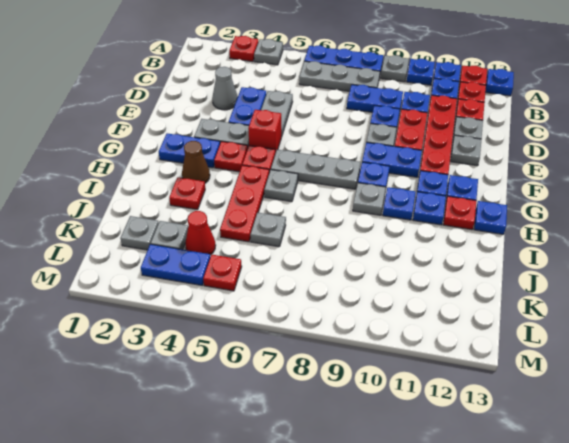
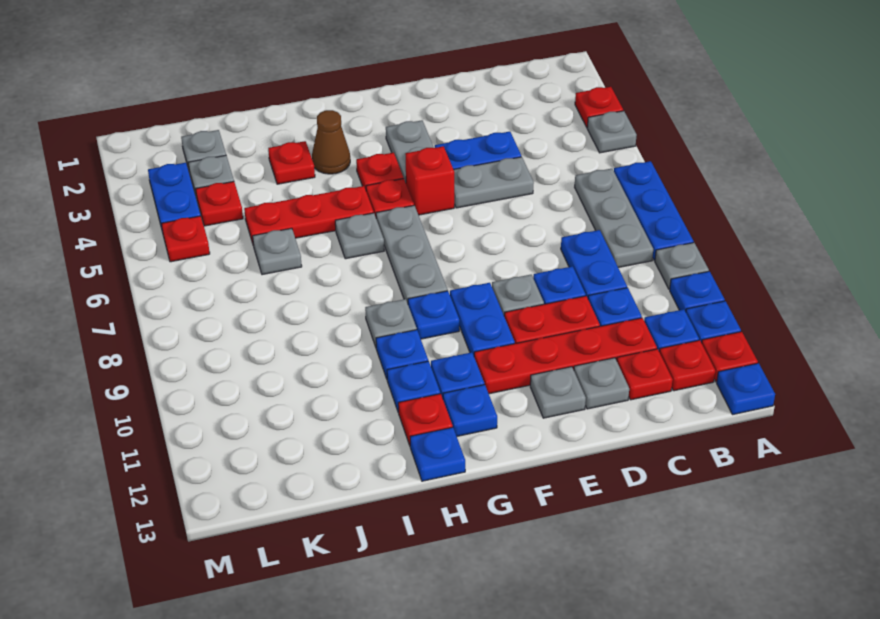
grey 1x1 cone [212,67,238,110] -> none
blue 1x2 plate [159,133,220,168] -> none
red 1x1 cone [185,211,216,255] -> red 1x1 plate [196,182,243,226]

